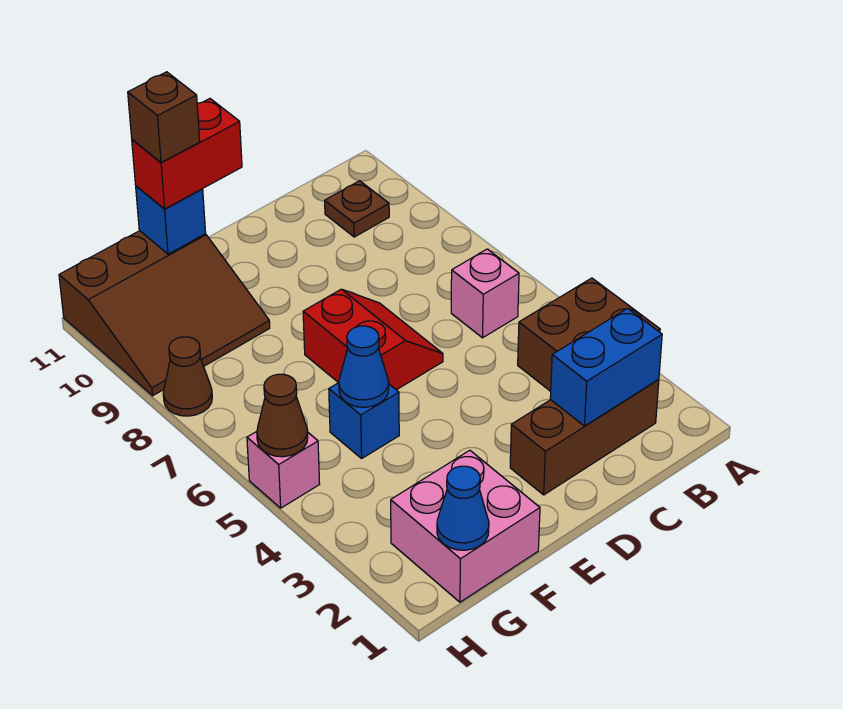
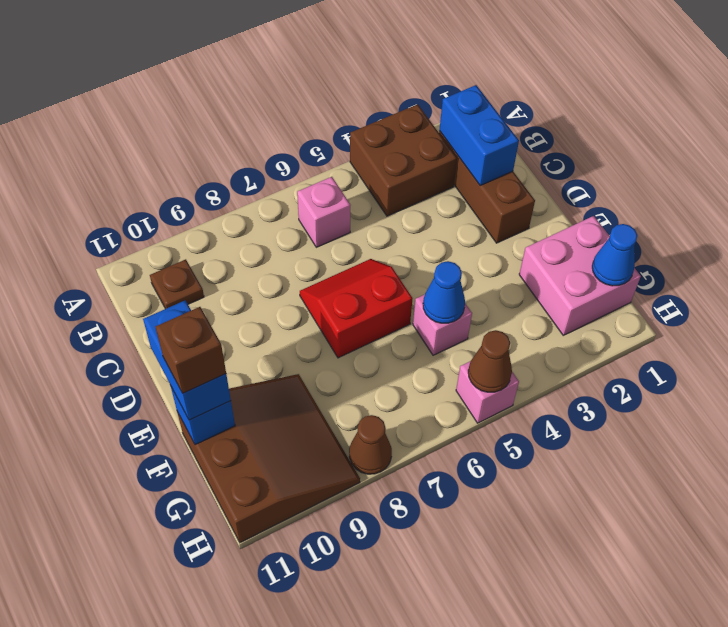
red 1x2 brick [132,99,242,209] -> blue 1x2 brick [143,300,231,420]
blue 1x1 brick [329,383,399,458] -> pink 1x1 brick [413,295,472,355]

